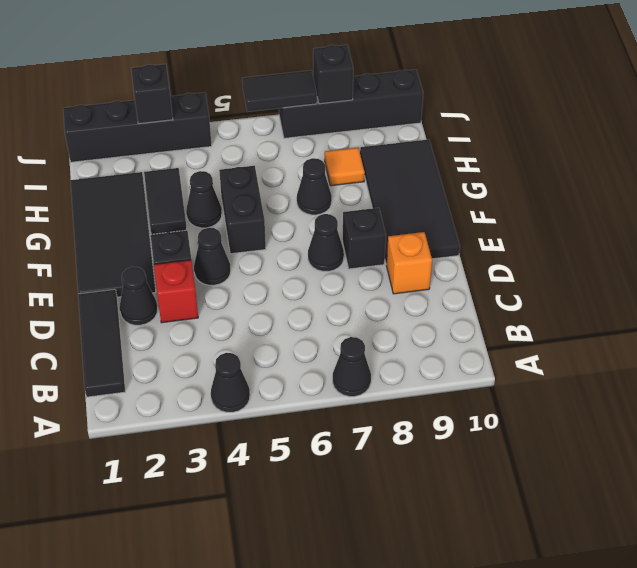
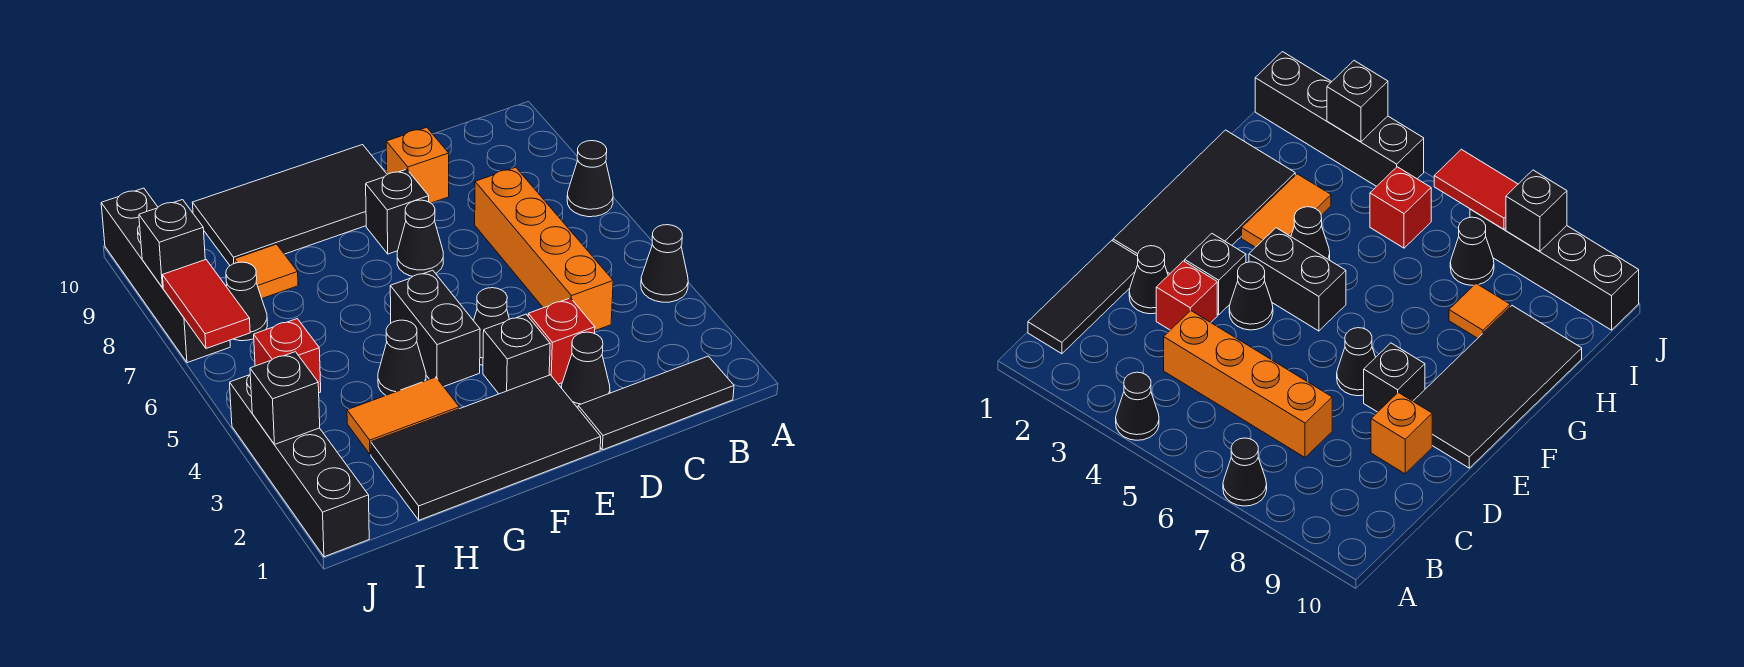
none -> orange 1x4 brick [475,167,613,331]
black 1x2 brick [219,166,266,254] -> black 1x2 brick turned to [390,270,480,387]
black 1x2 tile [144,168,187,234] -> orange 1x2 tile [347,377,459,454]
black 1x1 cone [297,158,332,215] -> black 1x1 cone moved to [226,262,267,341]
none -> red 1x1 brick [254,319,321,393]
black 1x2 tile [242,70,317,112] -> red 1x2 tile [162,260,250,349]

